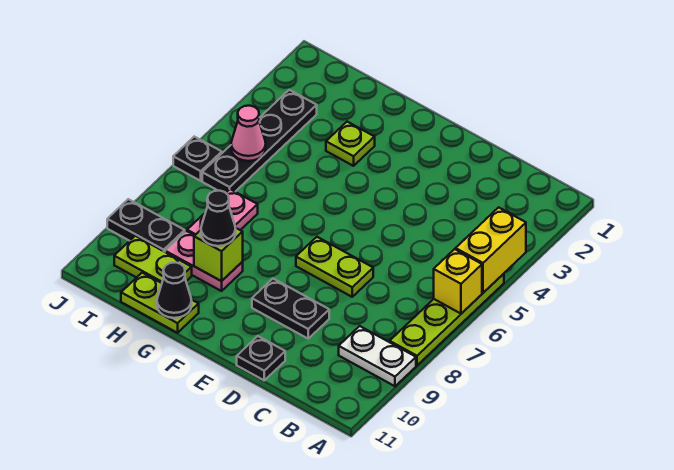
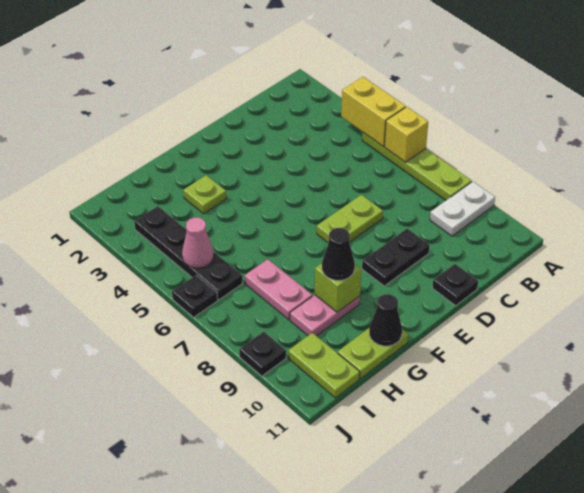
lime 1x2 plate [114,236,192,283] -> lime 1x2 plate turned to [288,333,360,398]
black 1x2 plate [107,199,185,252] -> black 1x1 plate [239,332,286,376]

